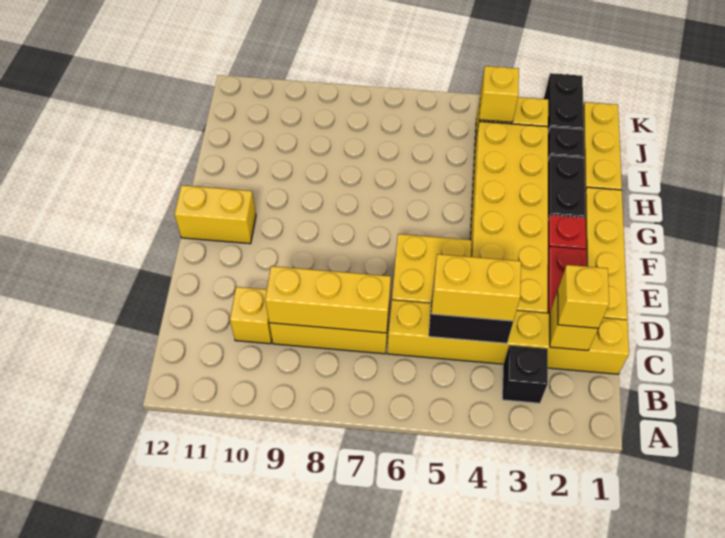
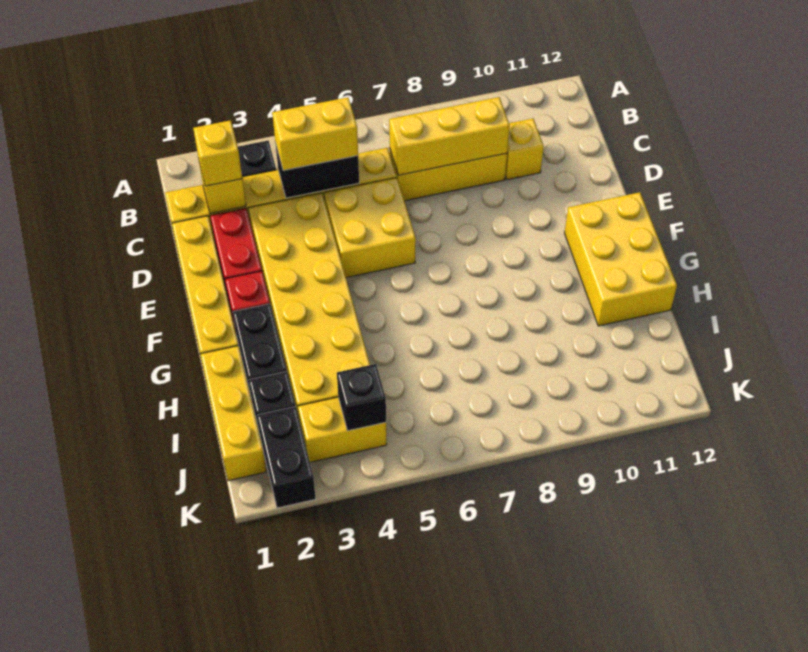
yellow 1x2 brick [175,185,256,244] -> yellow 2x3 brick [565,192,677,326]
yellow 1x1 brick [479,66,519,122] -> black 1x1 brick [337,364,386,431]

